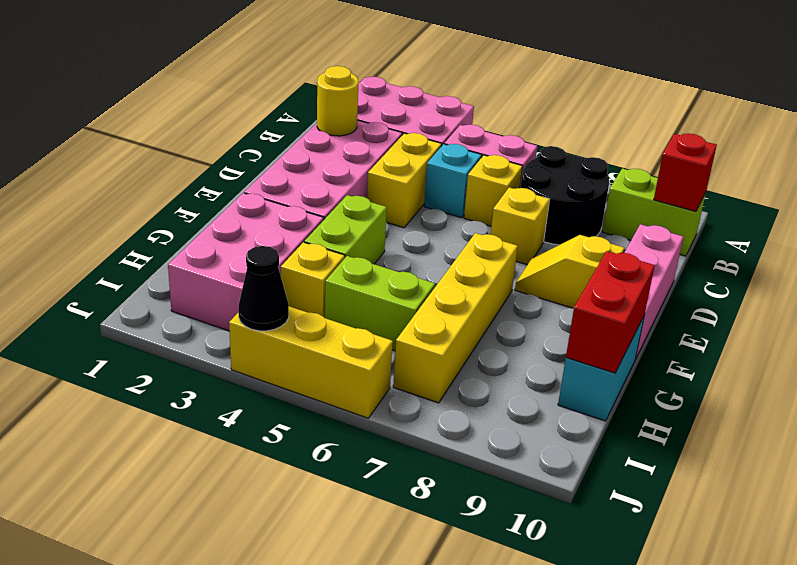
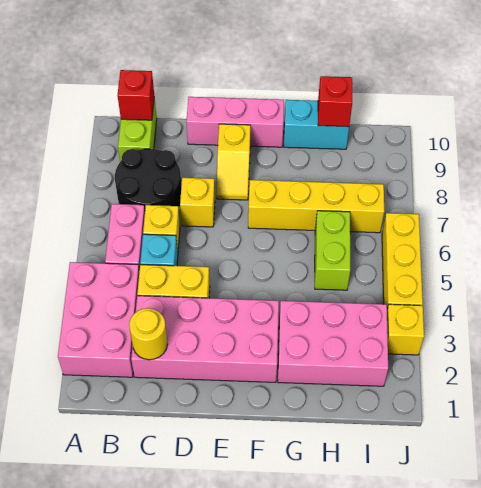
lime 1x2 brick [304,195,387,264] -> none
red 1x2 brick [566,251,655,373] -> red 1x1 brick [318,76,352,127]
yellow 1x1 brick [281,242,345,318] -> yellow 1x1 brick moved to [387,304,424,355]
black 1x1 cone [238,246,289,331] -> none

